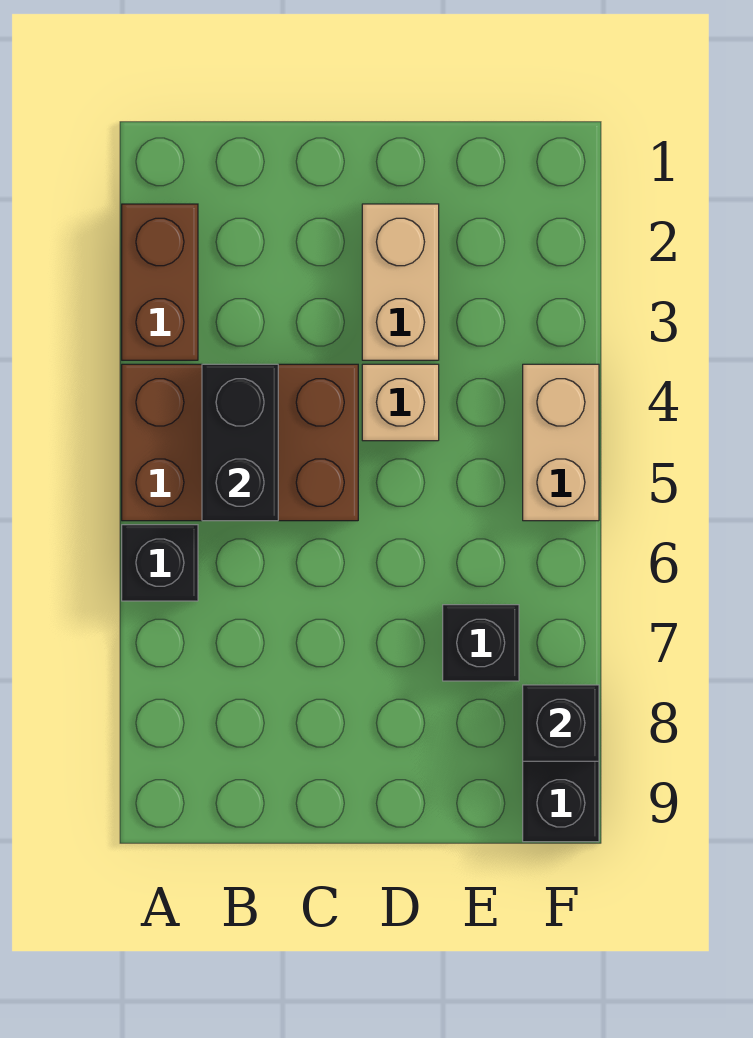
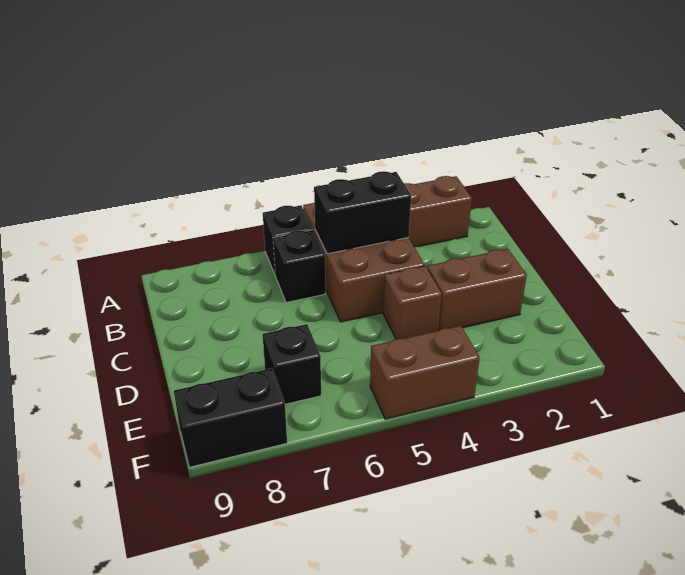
tan 1x2 brick [362,204,439,360] -> brown 1x2 brick [427,249,527,330]
tan 1x1 brick [362,364,439,441] -> brown 1x1 brick [383,266,442,339]
tan 1x2 brick [523,364,599,521] -> brown 1x2 brick [370,326,480,419]
black 1x1 brick [523,685,599,761] -> black 1x1 brick moved to [273,230,326,303]

